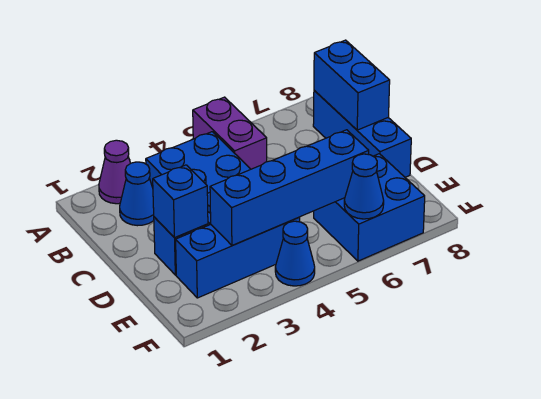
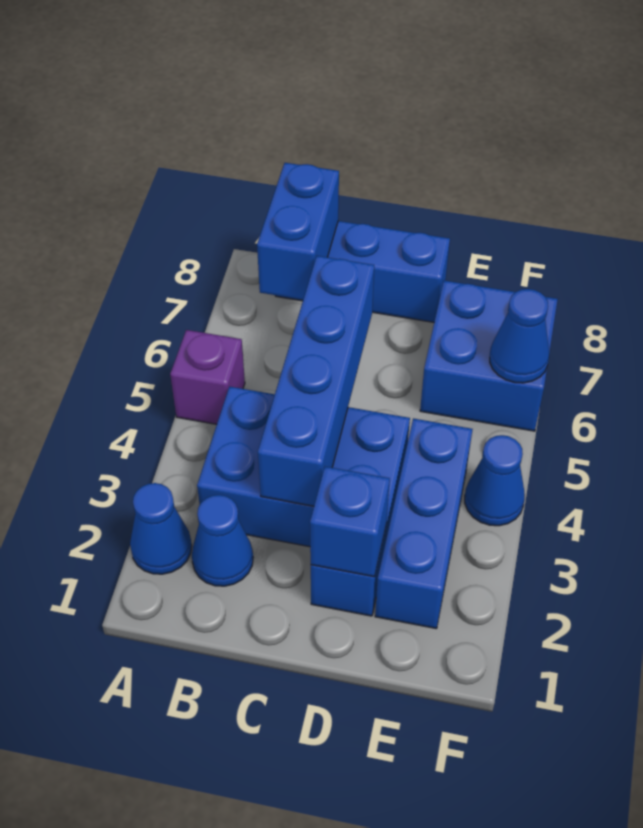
purple 1x1 cone [99,140,130,204] -> blue 1x1 cone [130,483,192,574]
purple 1x2 brick [193,97,267,169] -> purple 1x1 brick [170,330,245,424]
blue 1x2 brick [314,40,390,130] -> blue 1x2 brick turned to [257,163,339,300]
blue 1x4 brick [210,130,369,246] -> blue 1x4 brick moved to [258,256,374,506]

